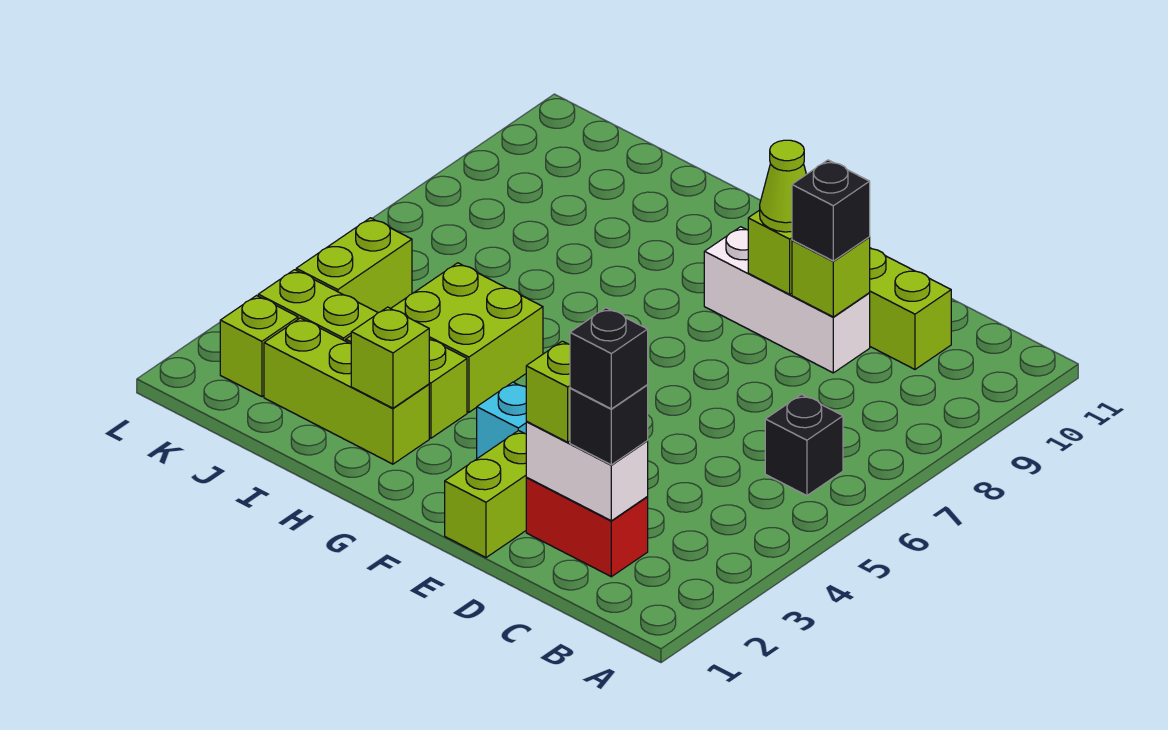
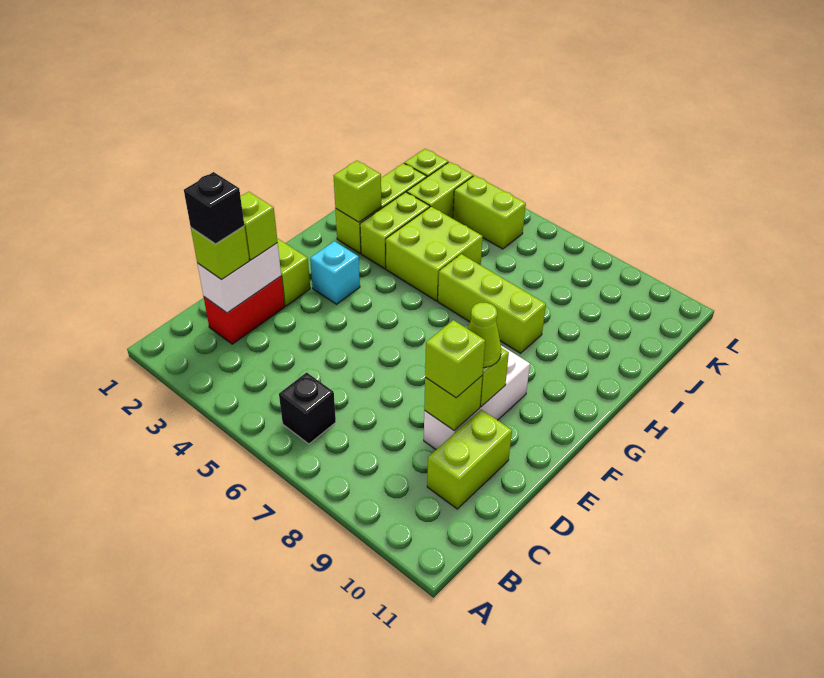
black 1x1 brick [570,385,648,465] -> lime 1x1 brick [191,226,249,280]
black 1x1 brick [792,160,870,261] -> lime 1x1 brick [425,320,485,398]
none -> lime 1x3 brick [438,254,546,353]

